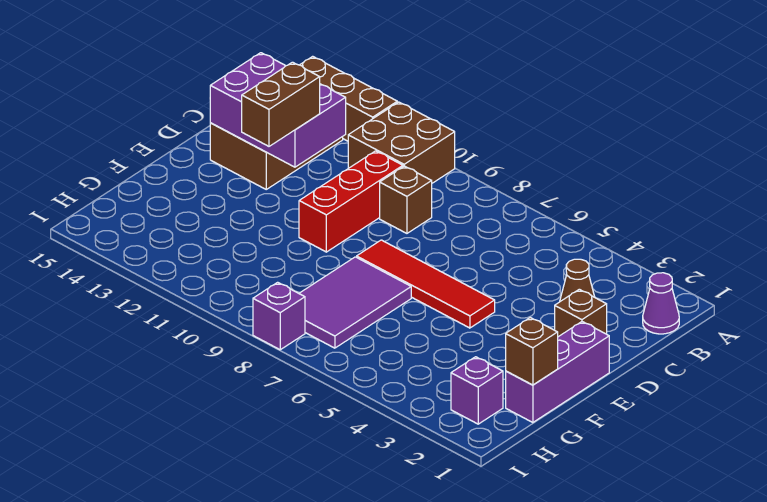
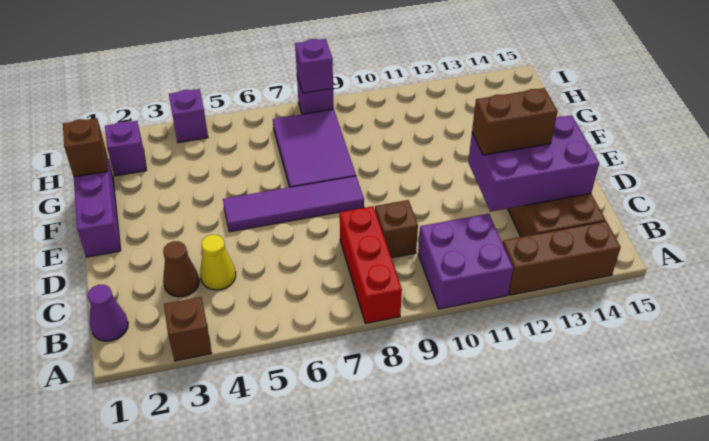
brown 2x2 brick [348,102,455,183] -> purple 2x2 brick [418,214,513,309]
none -> yellow 1x1 cone [200,235,236,290]
red 1x3 brick [299,151,403,252] -> red 1x3 brick moved to [340,206,402,324]
brown 1x1 brick [555,289,607,337] -> brown 1x1 brick moved to [164,297,212,361]
brown 1x2 brick [242,62,320,146] -> brown 1x2 brick turned to [472,88,558,155]
red 1x4 tile [357,240,495,328] -> purple 1x4 tile [223,176,364,232]
none -> purple 1x1 brick [169,89,208,143]
none -> purple 1x1 brick [295,39,333,93]

